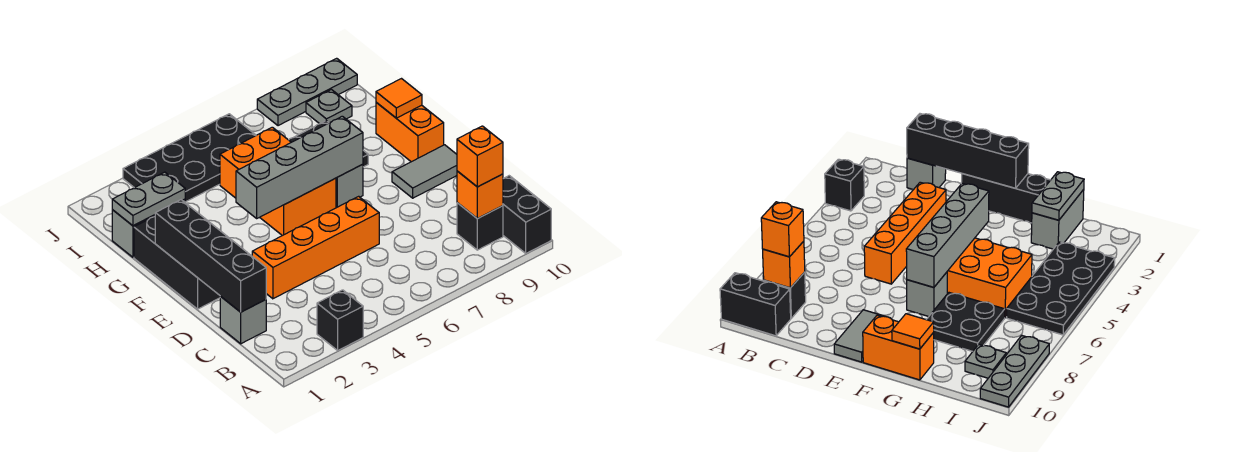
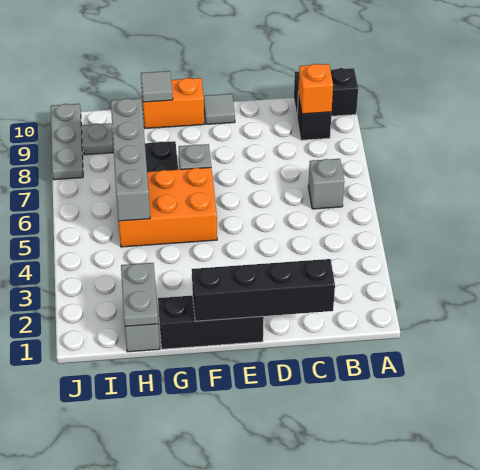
black 1x1 brick [317,290,363,350] -> none
orange 1x1 brick [457,126,503,187] -> none
grey 1x1 brick [220,296,266,344] -> grey 1x1 brick moved to [308,159,344,209]
orange 1x4 brick [252,196,379,299] -> none
grey 1x2 tile [392,145,457,198] -> grey 1x1 tile [204,94,235,124]
grey 1x4 brick [236,116,363,218] -> grey 1x4 brick moved to [111,98,150,221]
orange 1x1 tile [376,79,422,118] -> grey 1x1 tile [141,71,173,102]
black 2x4 plate [123,114,256,202] -> none

